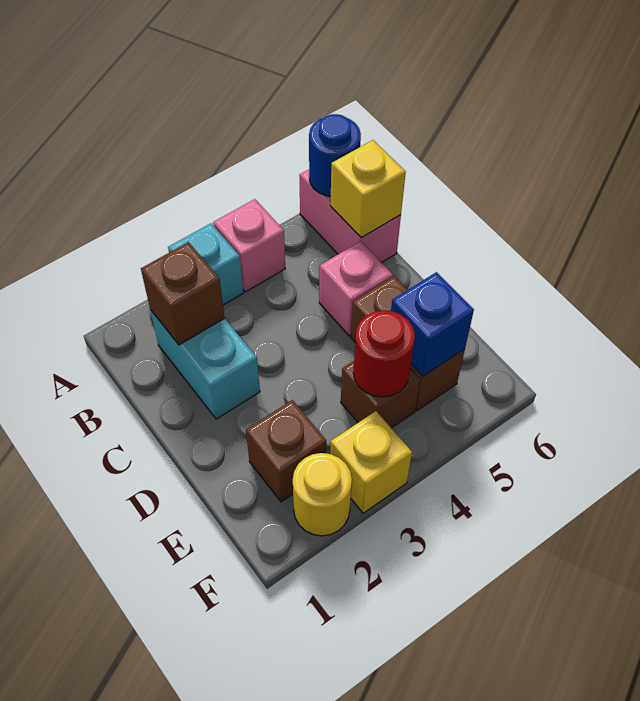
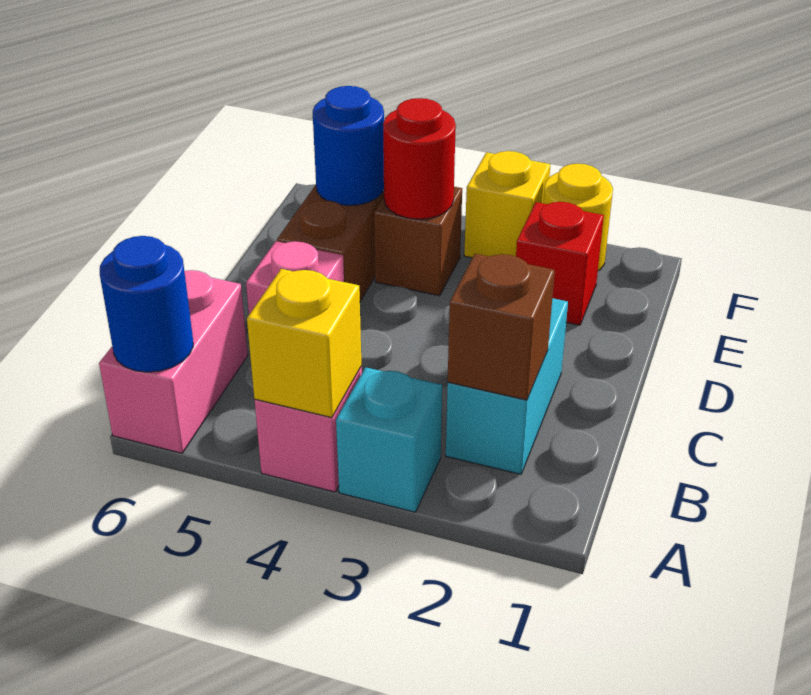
yellow 1x1 brick [330,140,406,237] -> yellow 1x1 brick moved to [247,269,361,418]
brown 1x1 brick [246,400,326,502] -> red 1x1 brick [516,202,604,325]
blue 1x1 brick [391,272,474,376] -> blue 1x1 round brick [313,86,384,206]

